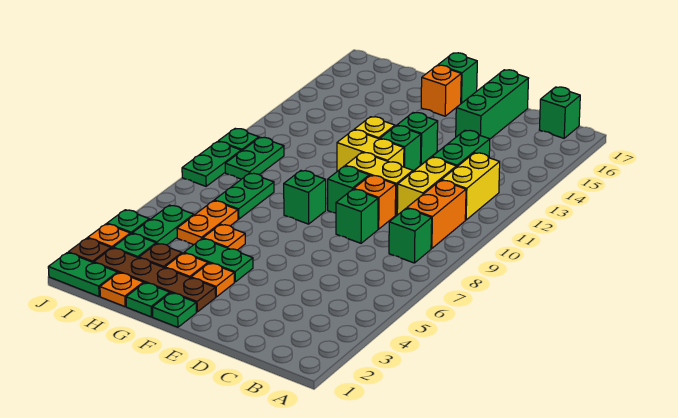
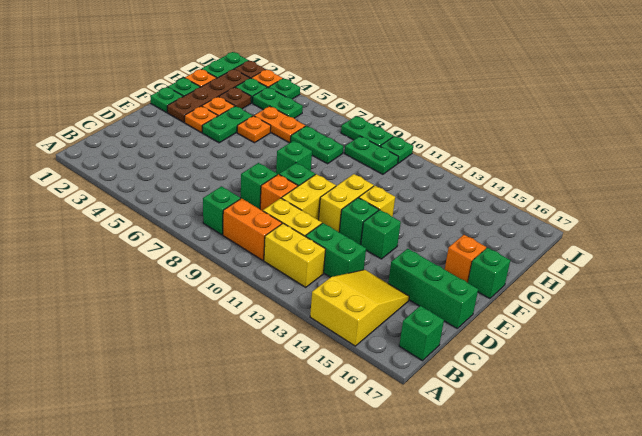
none -> yellow 2x3 slope [310,270,409,346]

